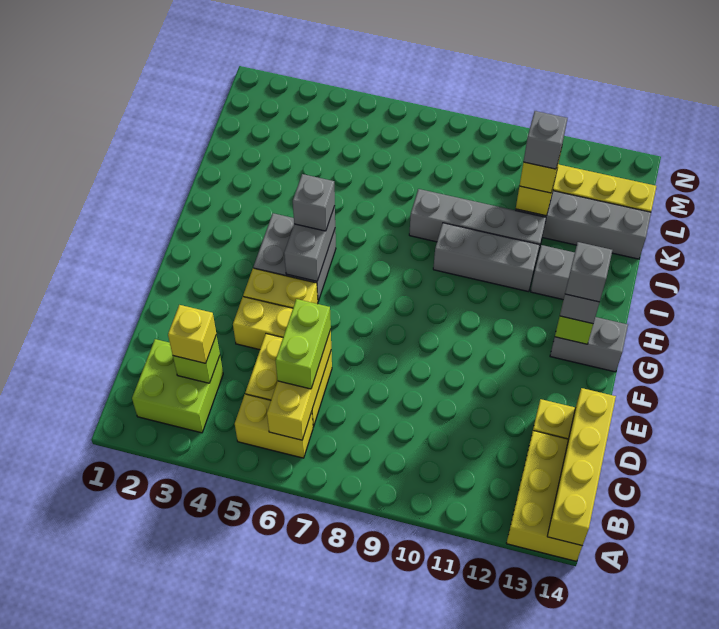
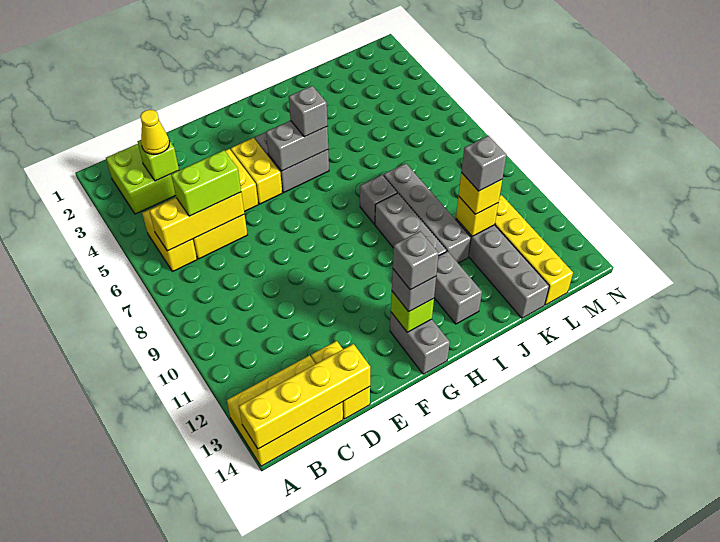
yellow 1x1 brick [168,305,216,363] -> yellow 1x1 cone [140,110,169,154]
none -> grey 1x1 brick [360,175,397,224]

